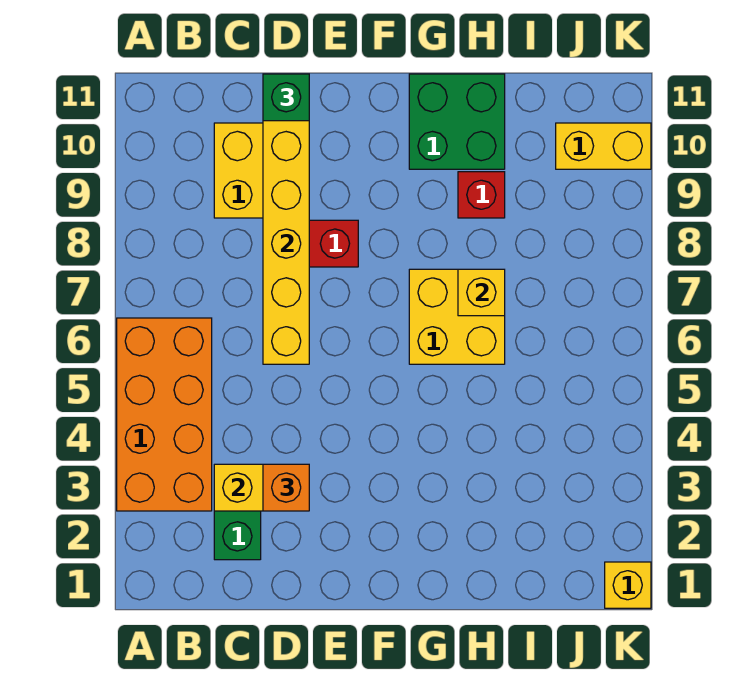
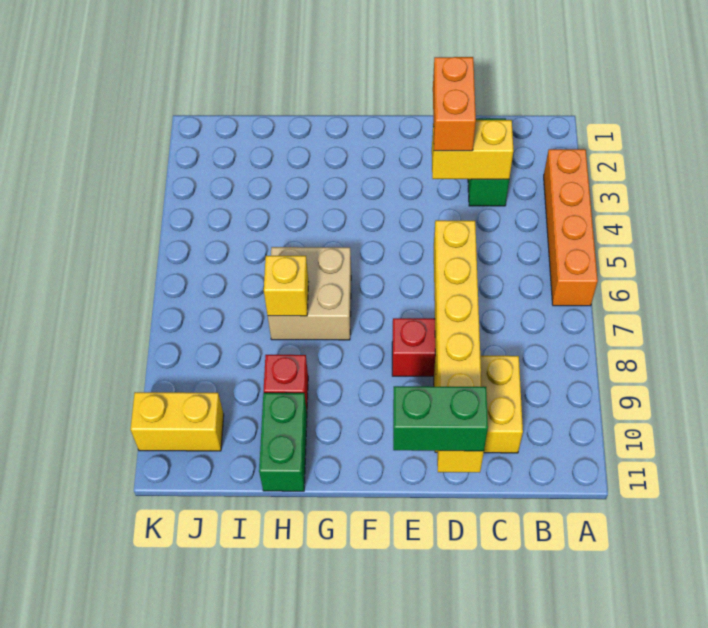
orange 2x4 brick [117,318,212,511] -> orange 1x4 brick [544,149,598,306]
orange 1x1 brick [263,464,309,511] -> orange 1x2 brick [433,57,476,151]
green 1x1 brick [263,74,309,121] -> green 1x2 brick [393,386,488,451]
yellow 2x2 brick [409,269,505,364] -> tan 2x2 brick [268,247,351,340]
green 2x2 brick [409,74,505,169] -> green 1x2 brick [259,393,307,491]
yellow 1x1 brick [605,562,651,608] -> none

